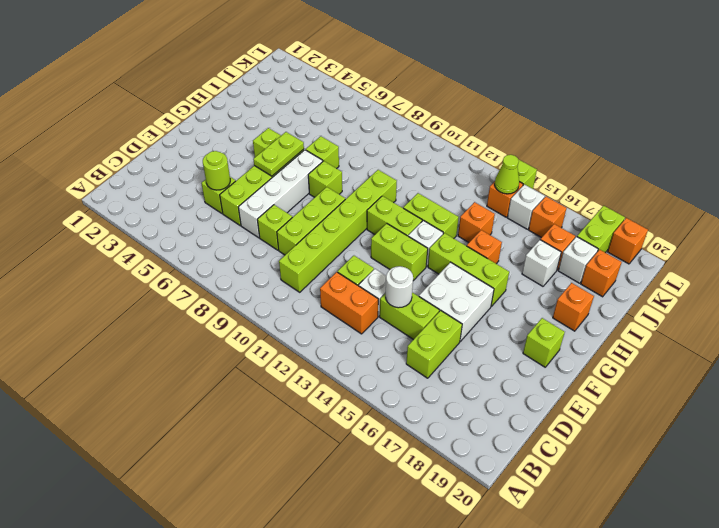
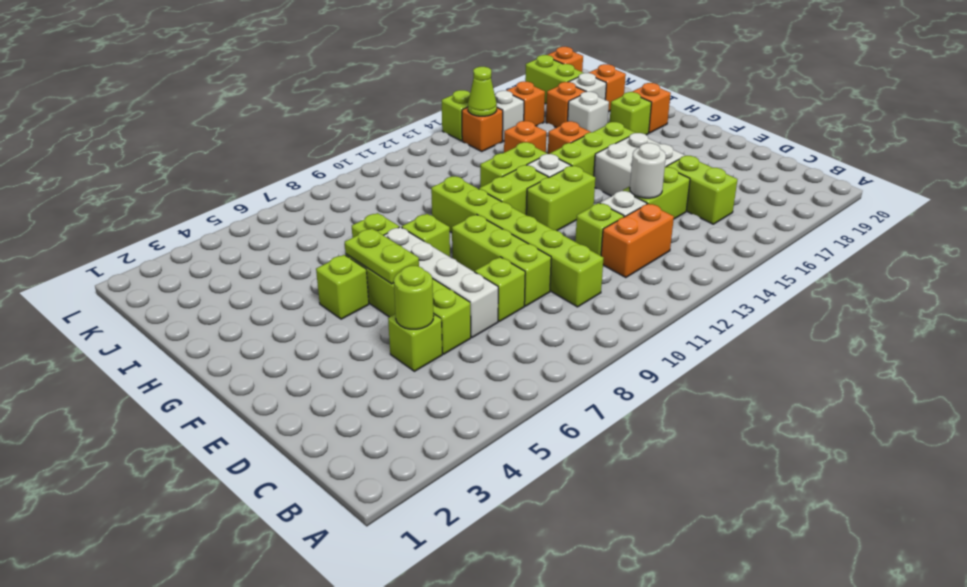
lime 1x1 brick [523,318,565,367] -> lime 1x1 brick moved to [610,92,652,135]

